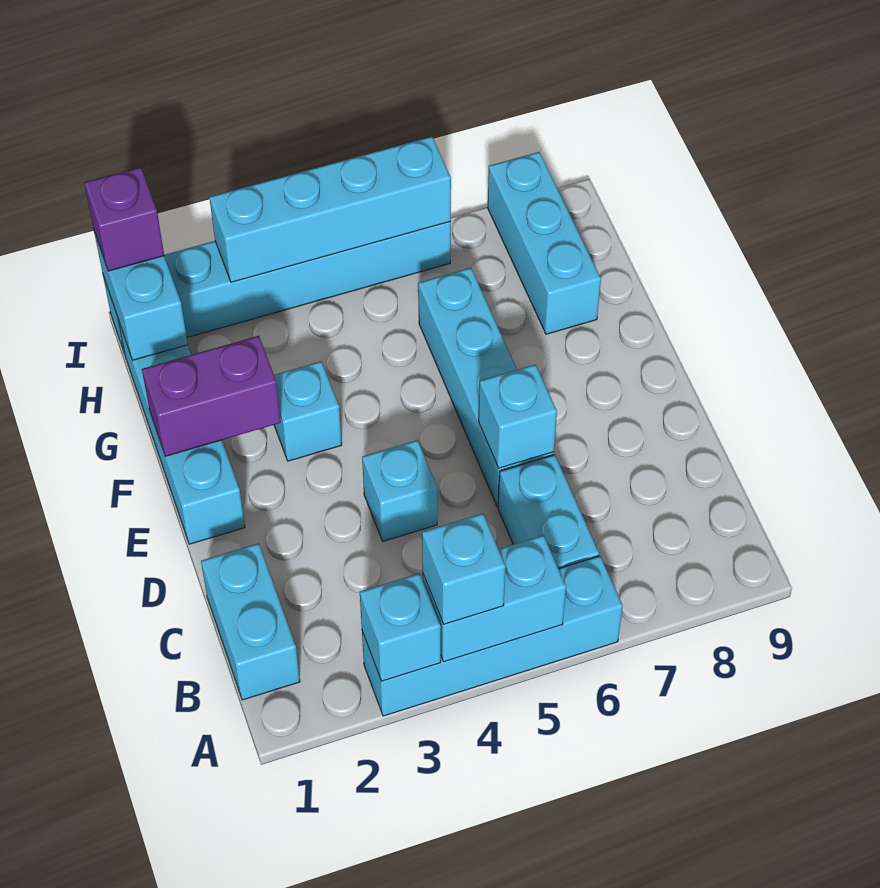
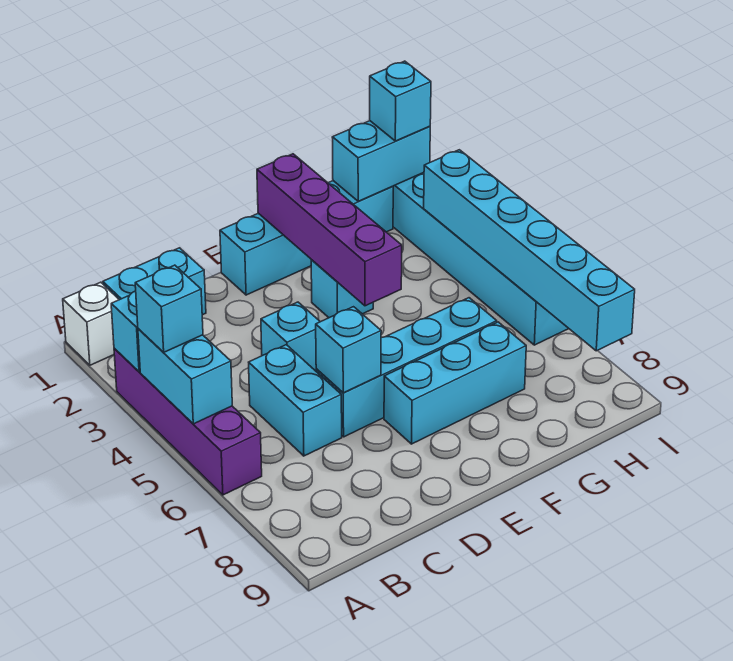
none -> white 1x1 brick [63,282,119,365]
cyan 1x4 brick [362,556,623,716] -> purple 1x4 brick [114,349,262,495]
cyan 1x2 brick [498,455,599,569] -> cyan 1x2 brick turned to [249,345,342,456]
purple 1x2 brick [142,336,281,456] -> purple 1x4 brick [257,154,402,306]
cyan 1x3 brick [488,152,601,334] -> cyan 1x3 brick moved to [384,322,526,444]
purple 1x1 brick [84,167,164,271] -> cyan 1x1 brick [370,61,431,141]
cyan 1x4 brick [209,137,451,282] -> cyan 1x6 brick [424,150,635,351]

